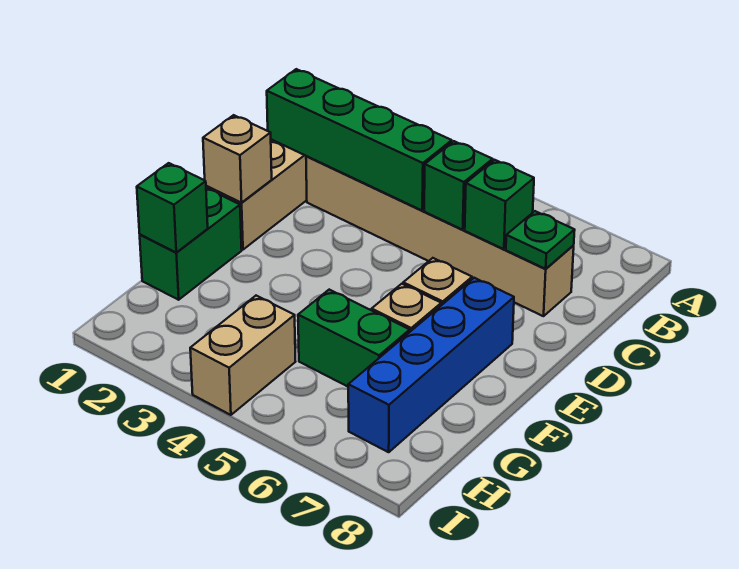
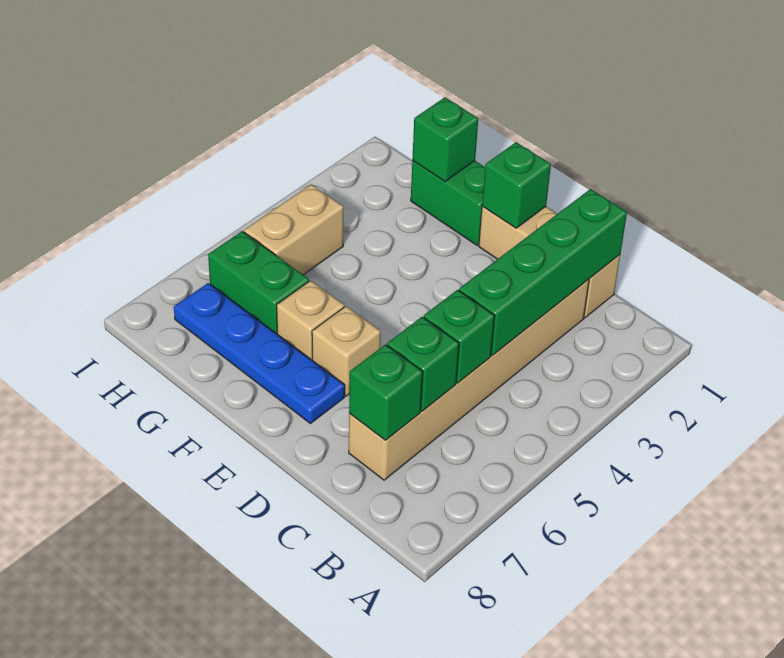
green 1x1 plate [506,211,575,269] -> green 1x1 brick [349,344,423,440]
tan 1x1 brick [203,115,272,203] -> green 1x1 brick [482,142,551,228]
blue 1x4 brick [348,278,514,452] -> blue 1x4 plate [174,283,345,424]
green 1x2 brick [298,290,410,387] -> green 1x2 brick turned to [208,231,309,334]
tan 1x2 brick [190,296,296,415] -> tan 1x2 brick turned to [244,184,344,275]

